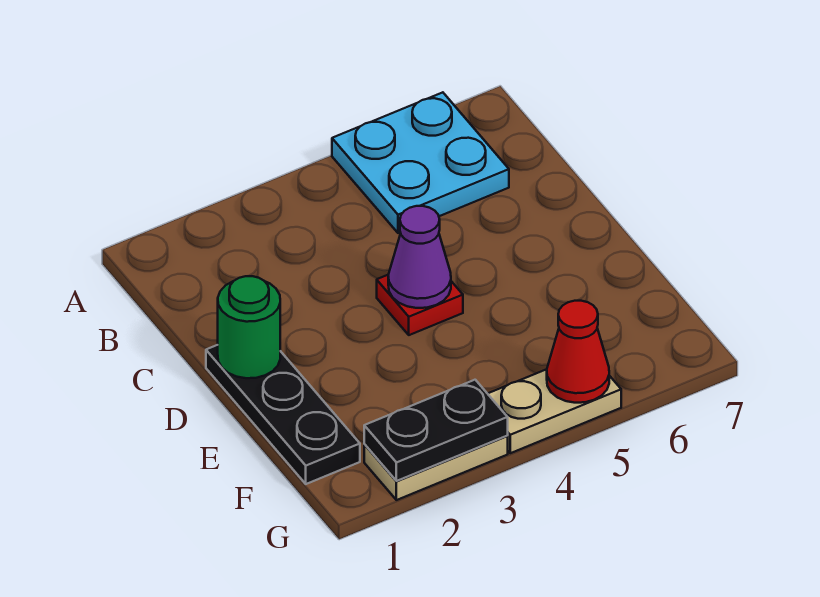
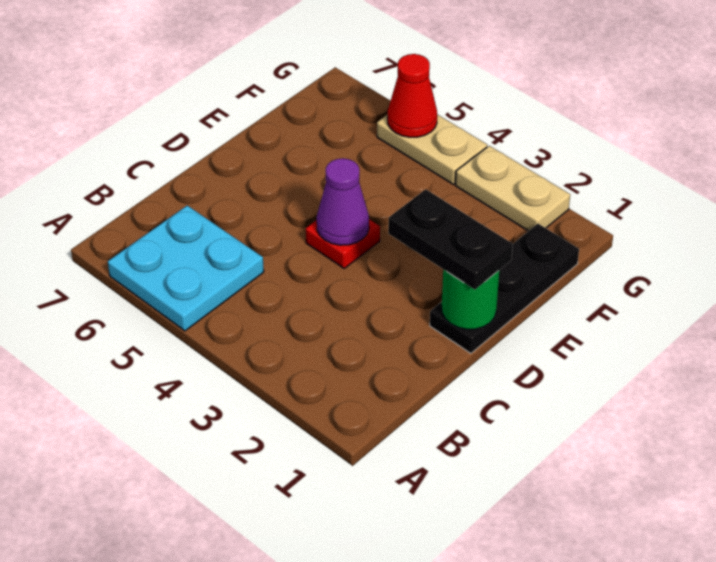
black 1x2 plate [364,380,508,481] -> black 1x2 plate moved to [388,189,513,290]

